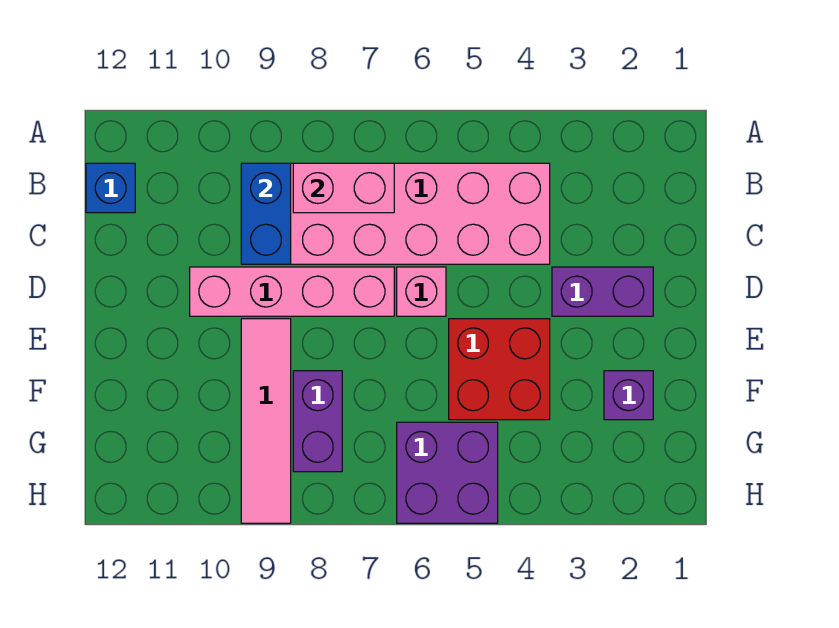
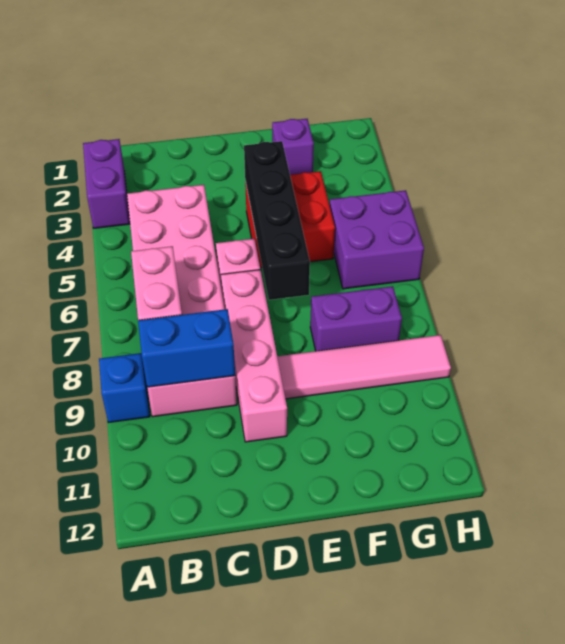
blue 1x1 brick [86,163,135,213] -> blue 1x1 brick moved to [99,353,150,423]
purple 1x2 brick [552,267,653,316] -> purple 1x2 brick moved to [83,139,130,228]
none -> black 1x4 brick [244,141,310,300]

